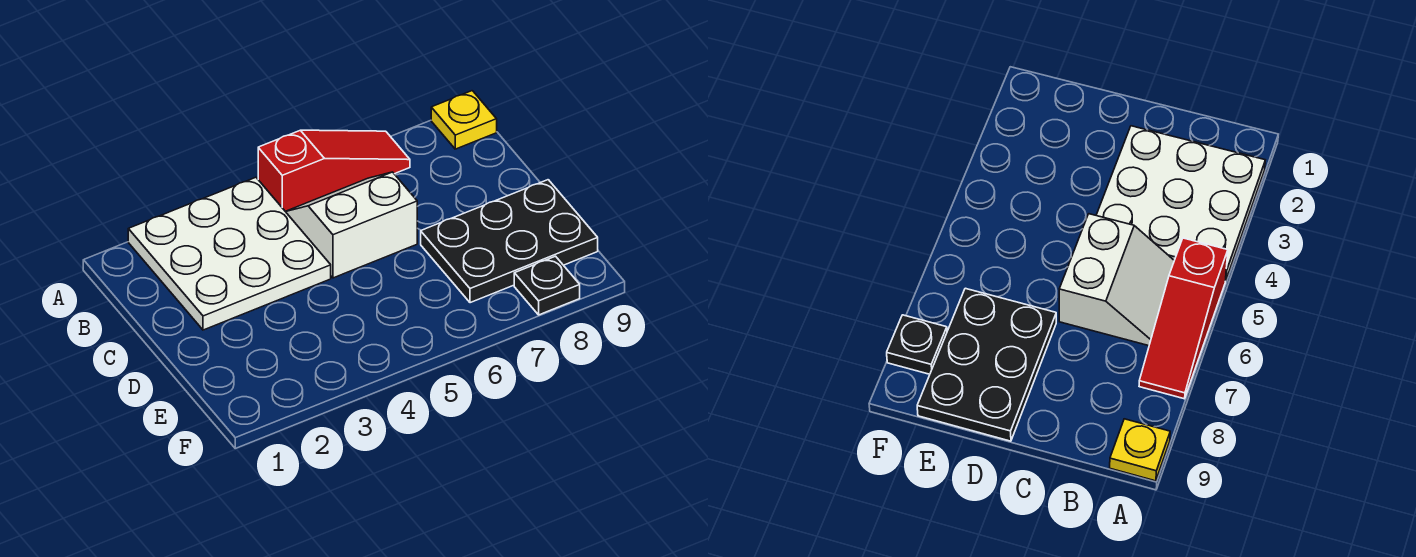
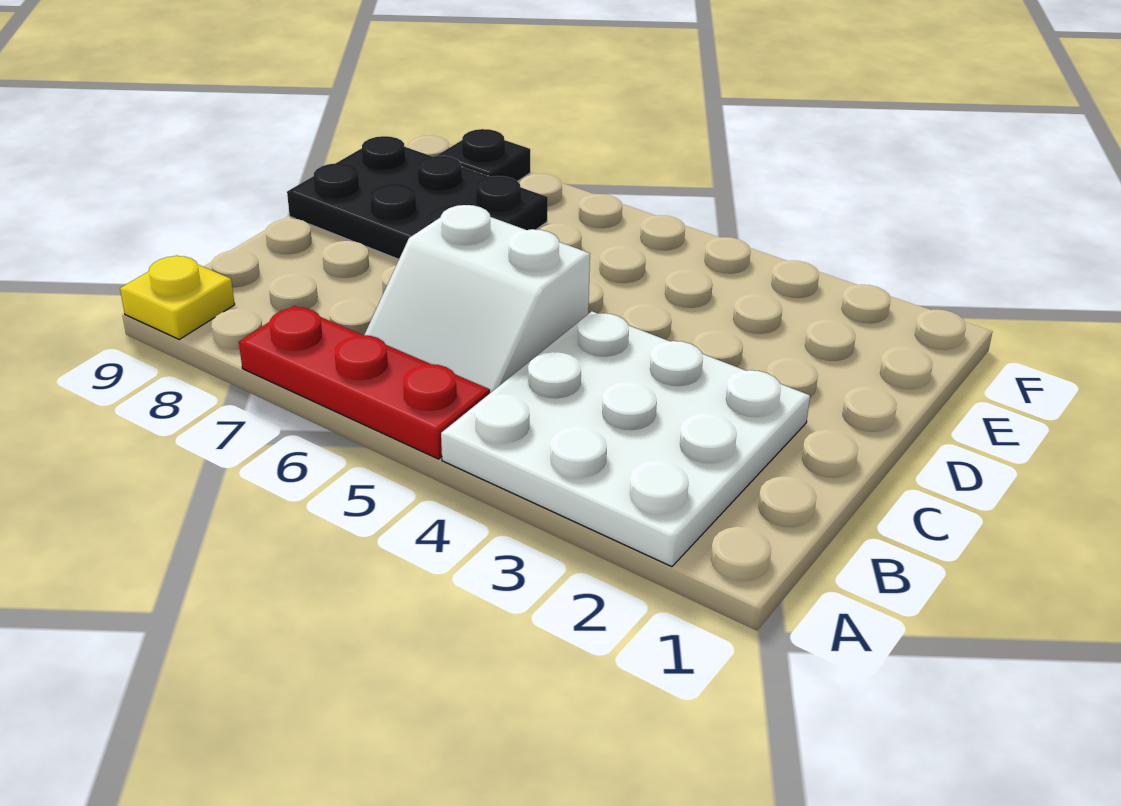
red 1x3 slope [258,130,410,211] -> red 1x3 plate [239,306,490,459]

